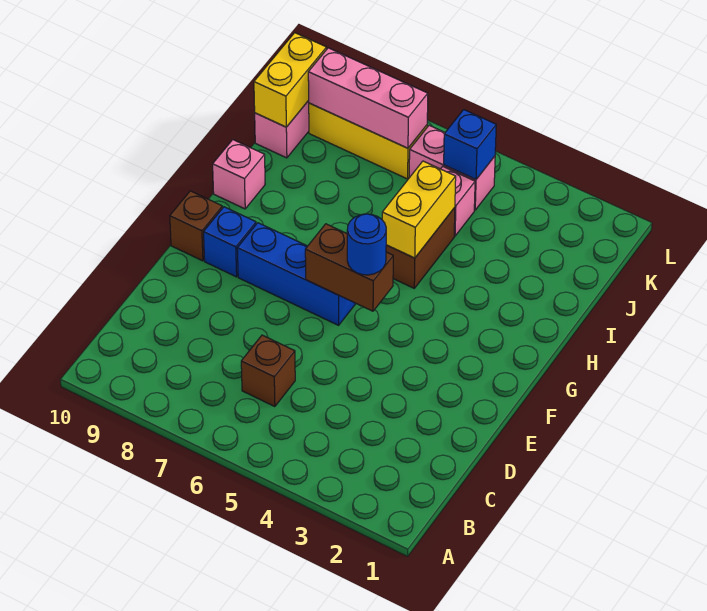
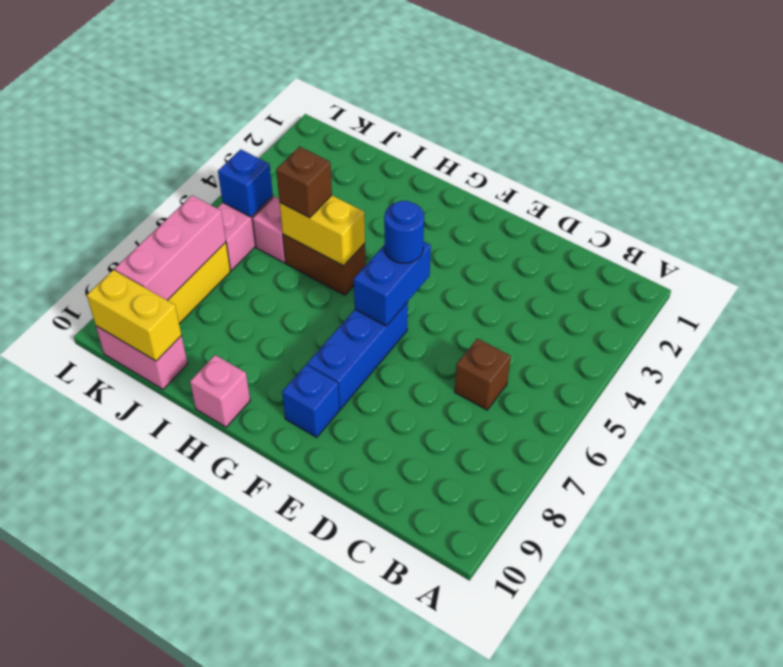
brown 1x2 brick [305,224,393,311] -> blue 1x2 brick [354,241,431,326]
brown 1x1 brick [170,191,222,261] -> brown 1x1 brick moved to [276,147,332,218]

